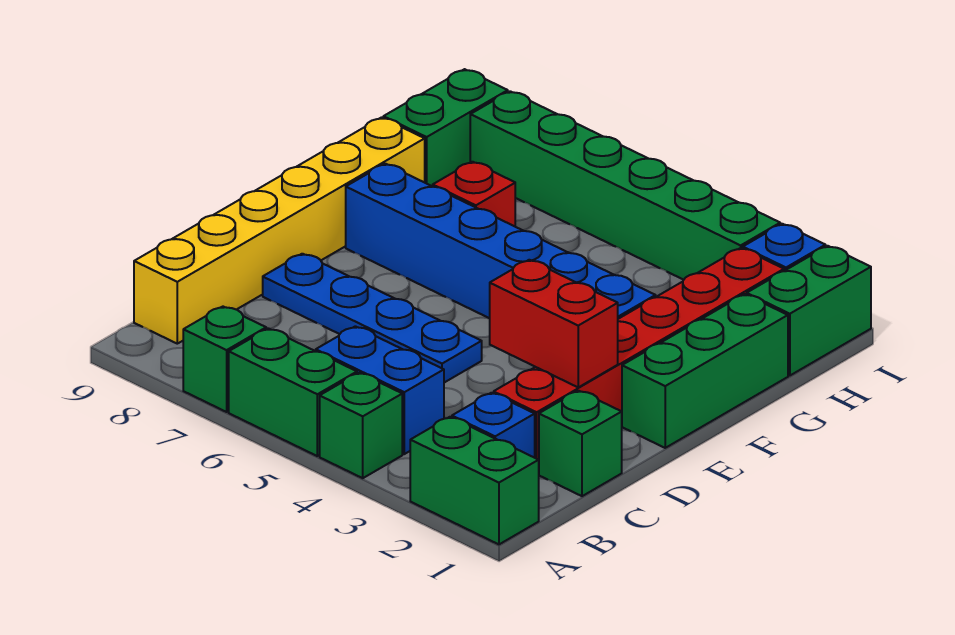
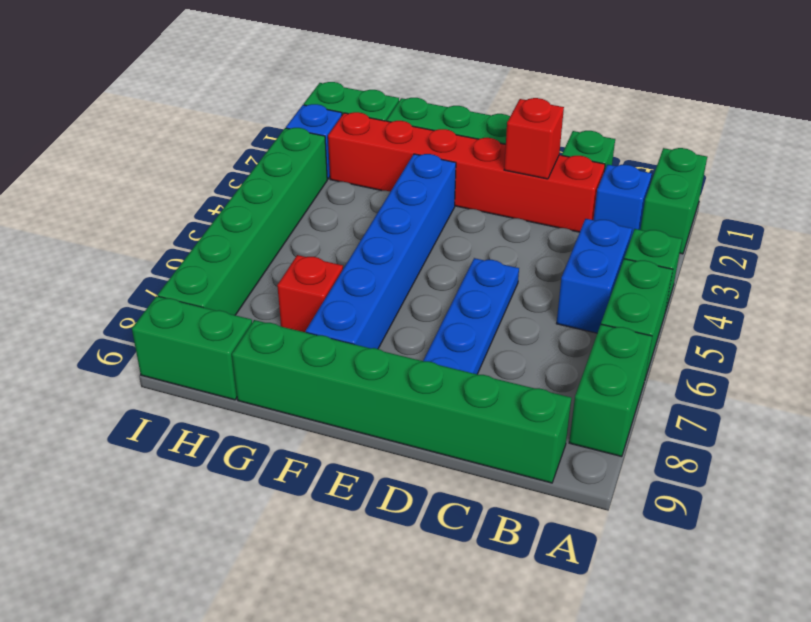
green 1x1 brick [183,307,266,412] -> green 1x2 brick [569,324,652,457]
yellow 1x6 brick [134,118,425,344] -> green 1x6 brick [232,320,571,483]
red 1x2 brick [489,260,618,387] -> red 1x1 brick [504,98,564,179]

